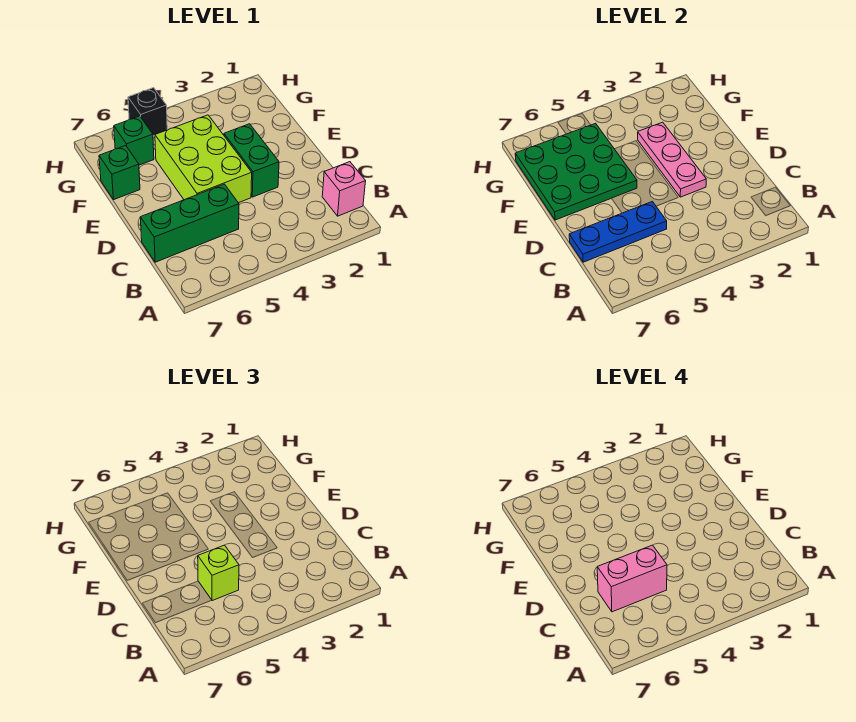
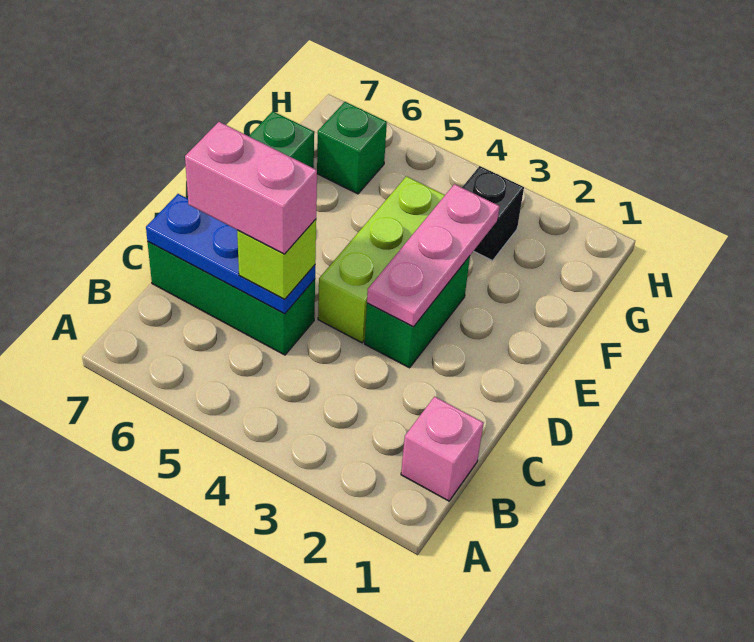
lime 2x3 brick [155,115,252,203] -> lime 1x3 brick [318,176,445,343]
green 3x3 plate [515,123,637,220] -> none
black 1x1 brick [128,88,167,136] -> black 1x1 brick moved to [462,166,524,261]

